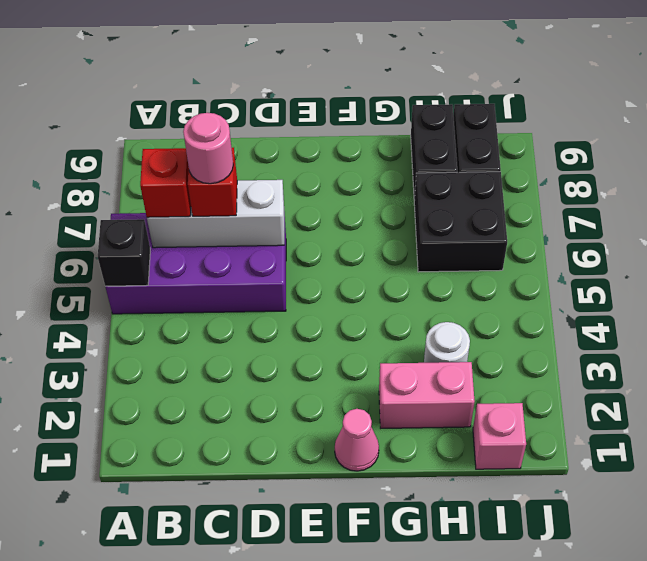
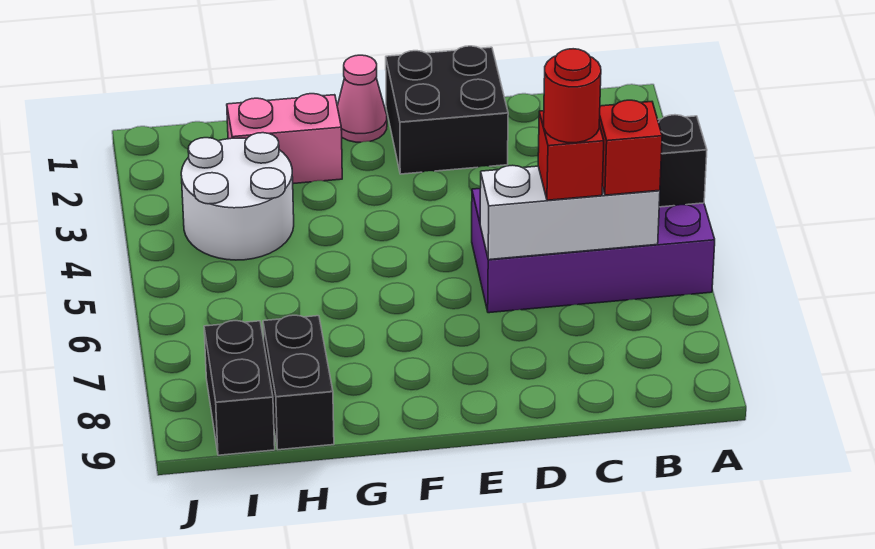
pink 1x1 round brick [183,113,233,184] -> red 1x1 round brick [544,49,601,143]
white 1x1 round brick [424,322,470,363] -> white 2x2 round brick [181,133,294,260]
black 2x2 brick [414,172,507,272] -> black 2x2 brick moved to [386,46,508,174]
pink 1x1 brick [473,403,526,469] -> none

